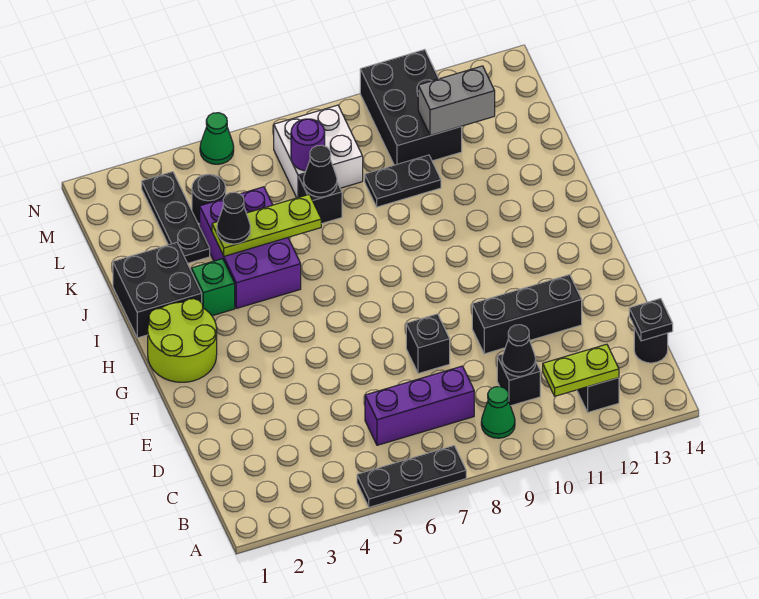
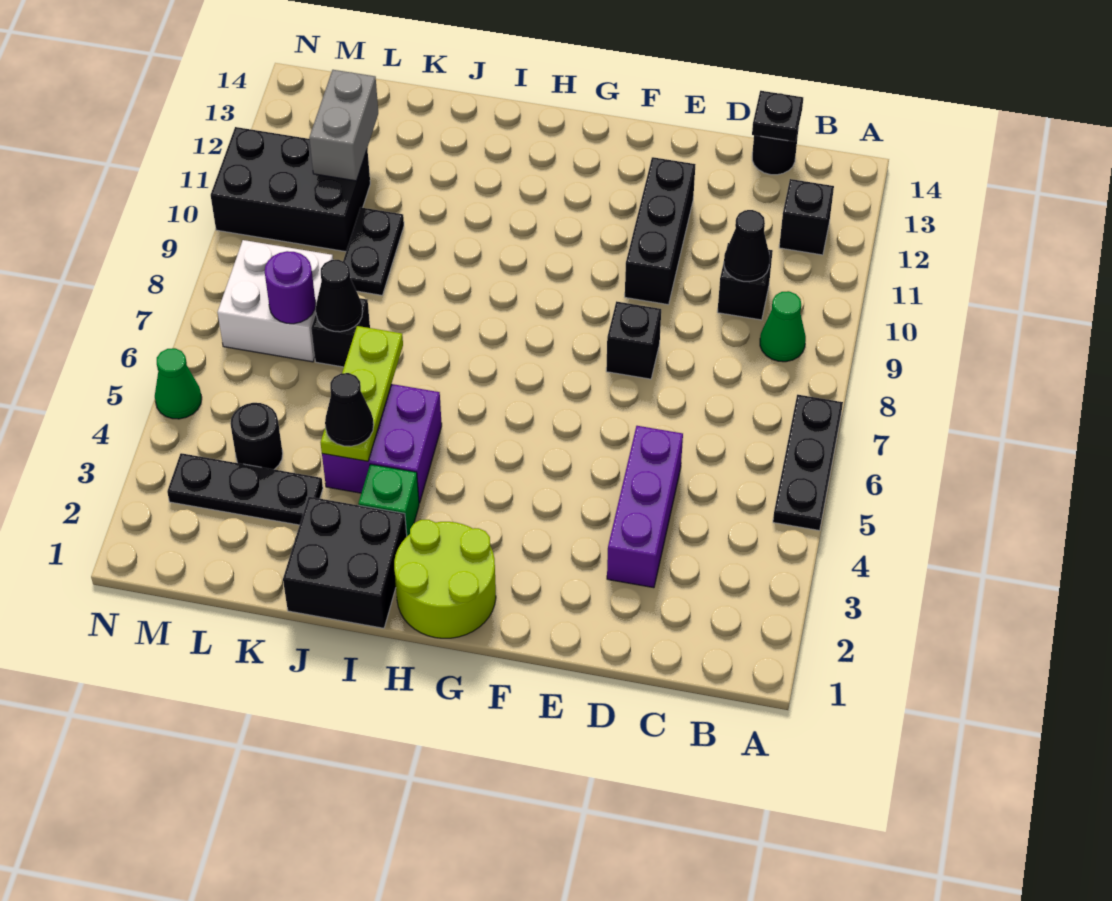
lime 1x2 plate [543,344,619,396] -> none
purple 1x3 brick [365,366,474,445] -> purple 1x3 brick moved to [607,426,683,588]
purple 2x3 brick [200,187,301,308] -> purple 2x2 brick [322,384,442,503]

